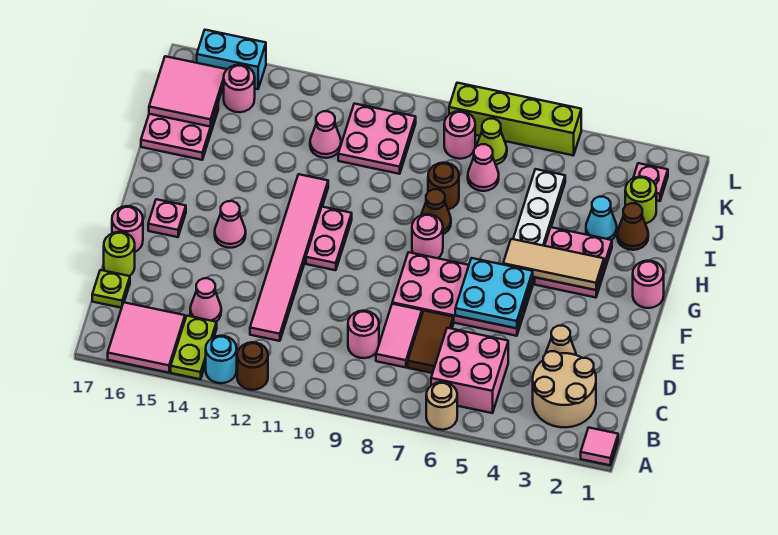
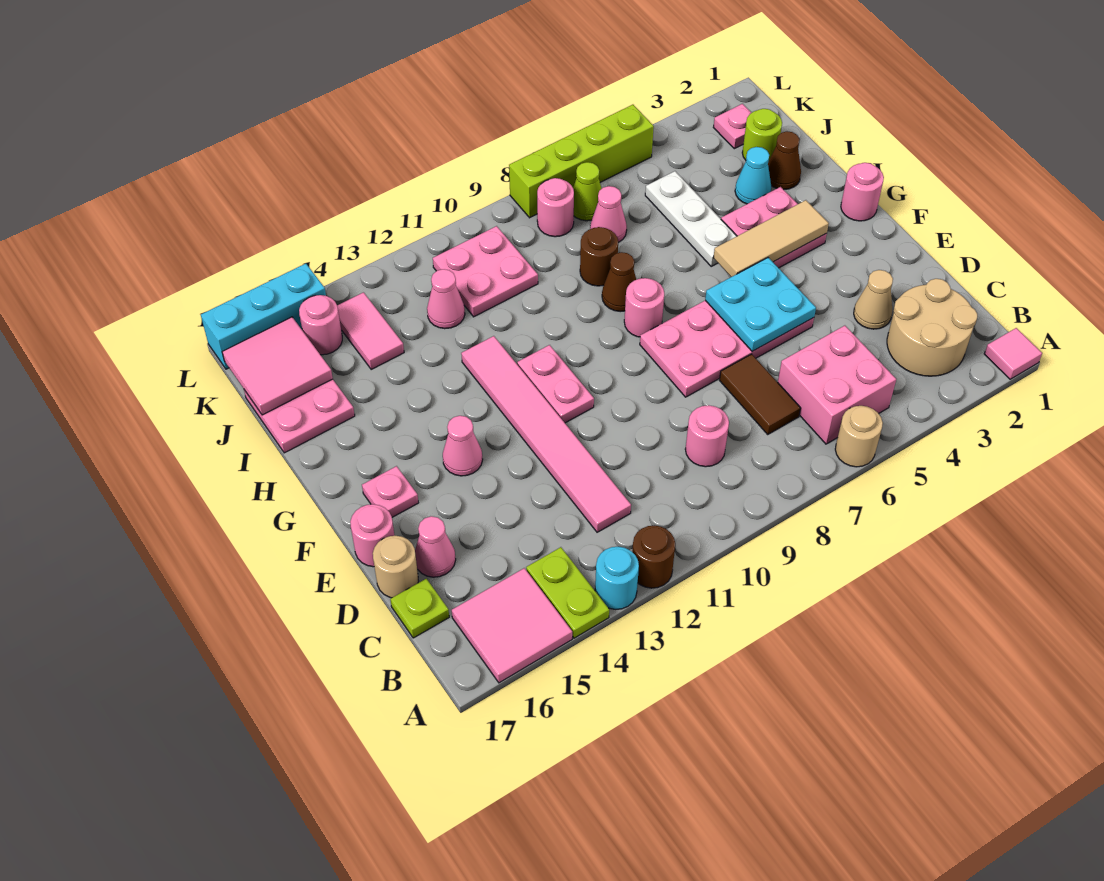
pink 1x2 tile [376,304,422,367] -> pink 1x2 tile moved to [337,292,404,369]
pink 1x1 cone [190,278,221,322] -> pink 1x1 cone moved to [415,516,456,577]
lime 1x1 round brick [104,232,135,276] -> tan 1x1 round brick [373,536,418,598]
cyan 1x2 brick [197,30,266,89] -> cyan 1x3 brick [201,264,326,369]

